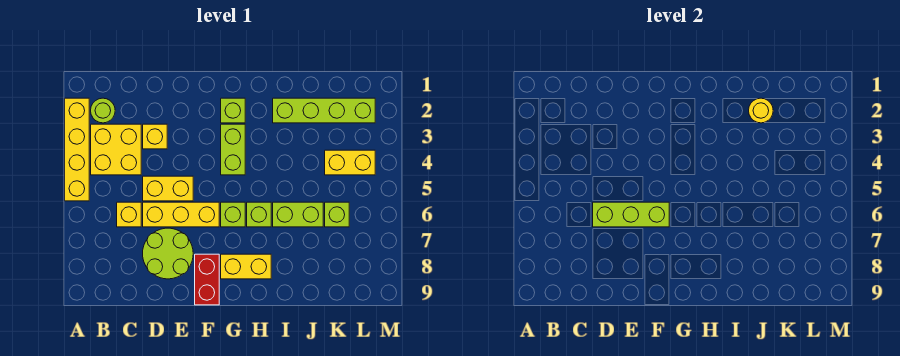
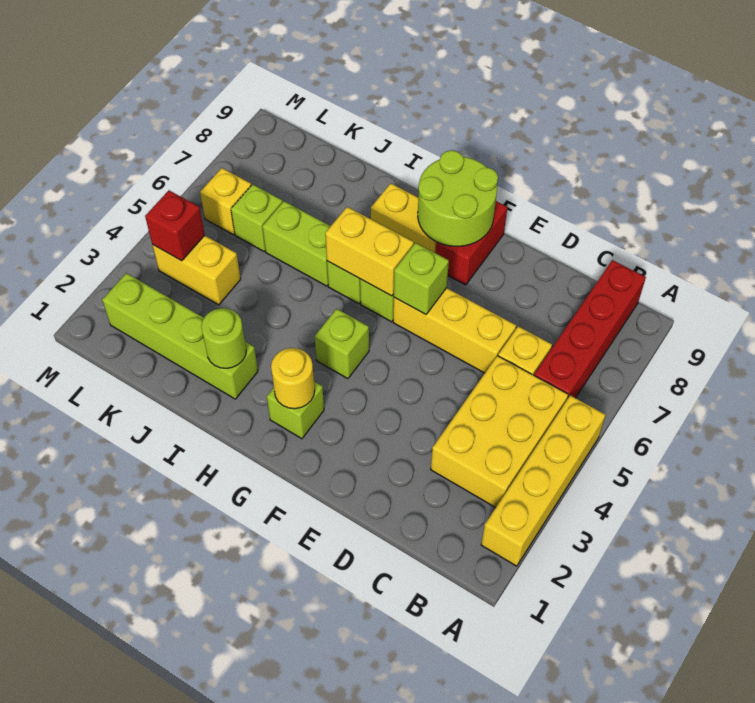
lime 1x1 round brick [91,98,115,123] -> lime 1x1 round brick moved to [201,308,246,368]
yellow 2x2 brick [91,124,141,175] -> yellow 2x3 brick [431,356,568,508]
none -> red 1x4 brick [534,260,646,399]
yellow 1x1 brick [143,124,167,149] -> yellow 1x1 brick moved to [200,168,251,235]
yellow 1x2 brick [143,176,193,201] -> yellow 1x2 brick moved to [325,207,414,296]
lime 1x3 brick [593,202,669,227] -> lime 1x1 brick [393,243,449,314]
lime 2x2 round brick [143,228,193,279] -> lime 2x2 round brick moved to [418,150,498,246]
lime 1x2 brick [221,124,245,175] -> lime 1x1 brick [315,309,369,379]
yellow 1x1 round brick [749,98,773,123] -> yellow 1x1 round brick moved to [271,348,315,409]
none -> red 1x1 brick [145,190,205,261]

